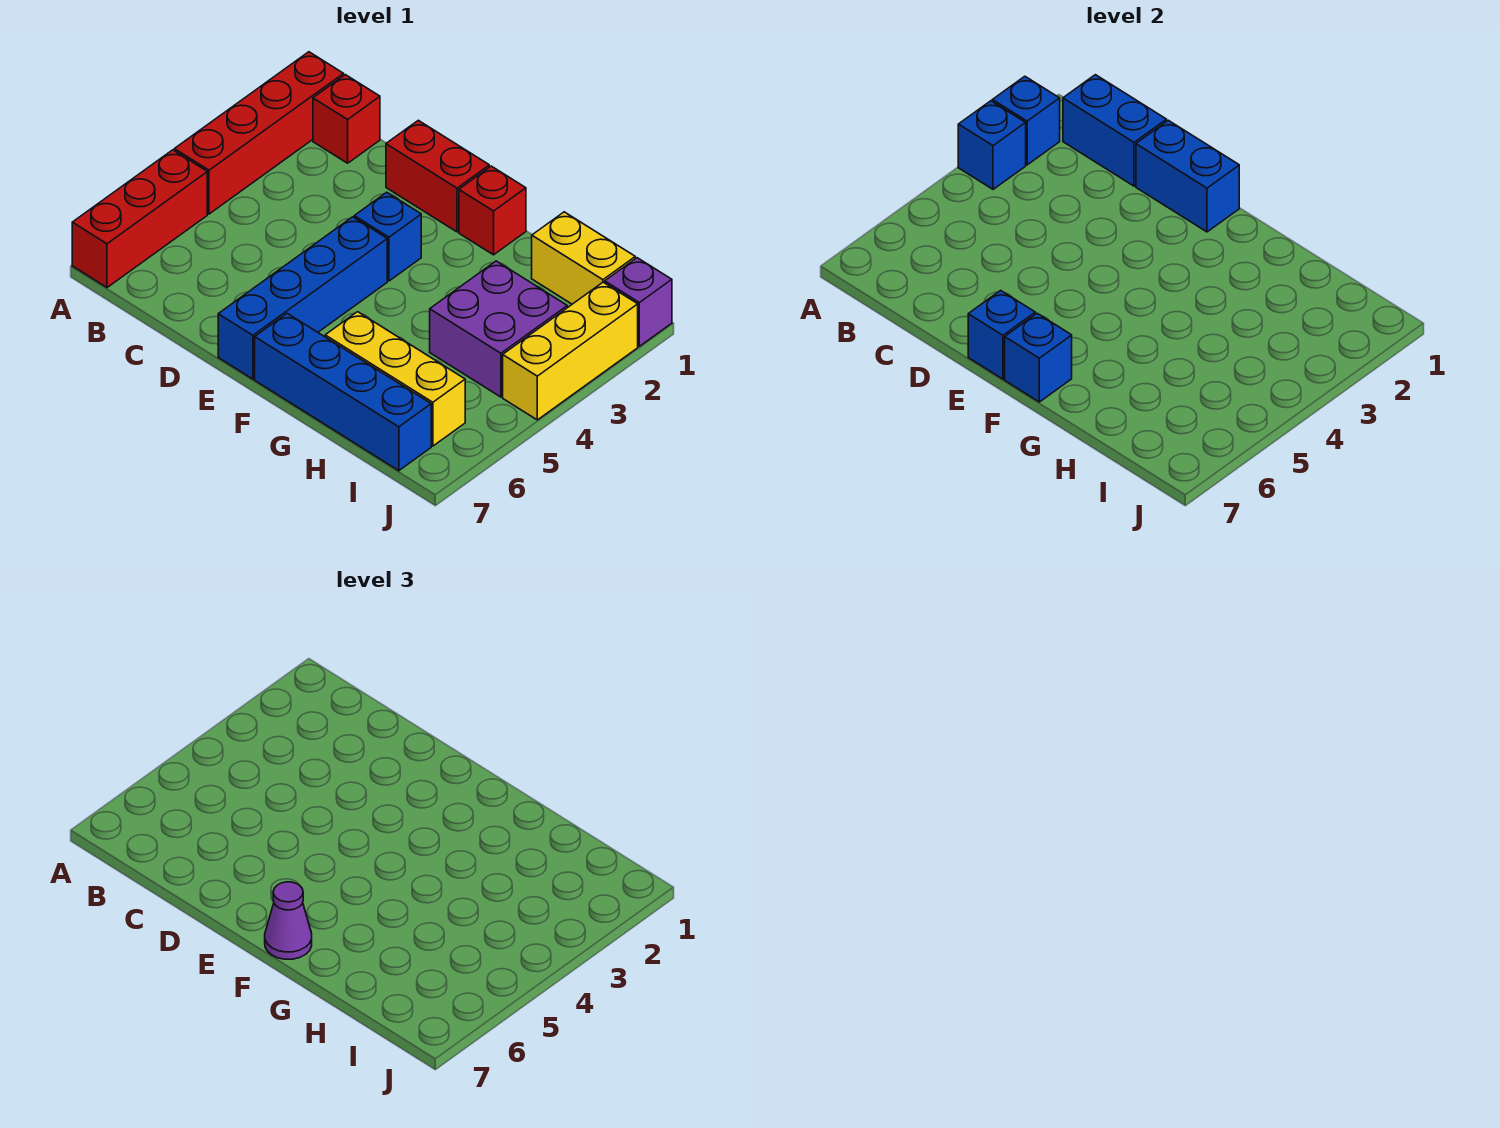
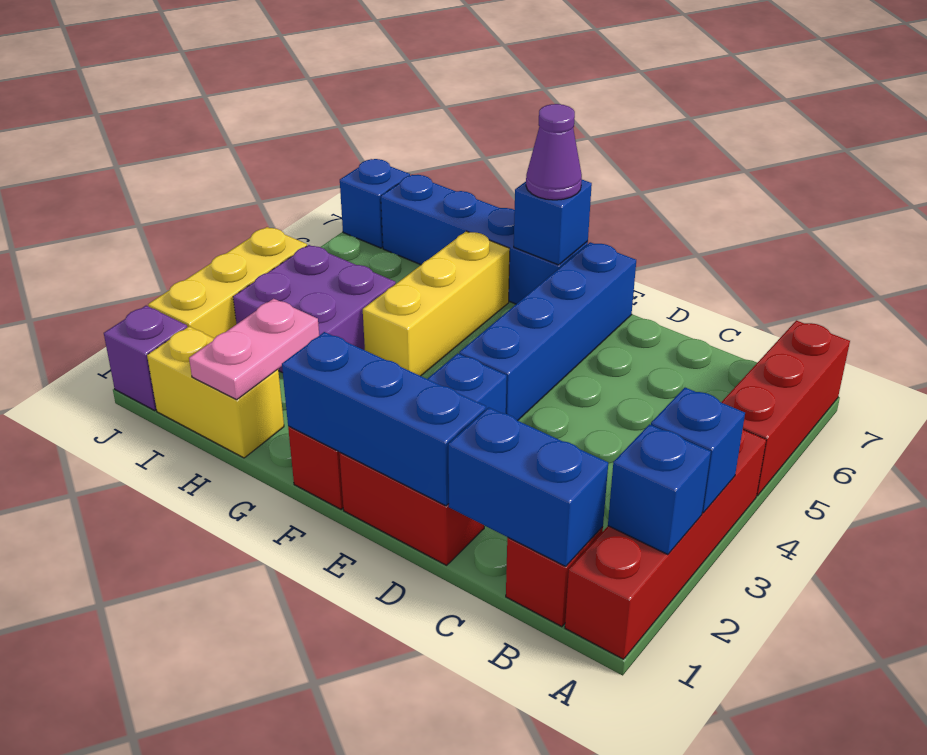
blue 1x2 brick [1136,120,1239,232] -> blue 1x3 brick [282,332,486,506]
blue 1x1 brick [968,290,1035,379] -> blue 1x1 brick moved to [340,159,410,248]
yellow 1x3 brick [325,312,465,446] -> yellow 1x3 brick turned to [363,231,510,376]
none -> pink 1x2 plate [189,299,319,400]

